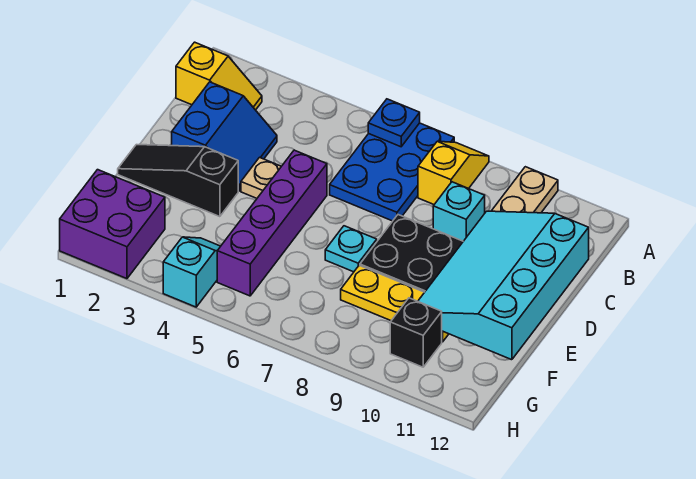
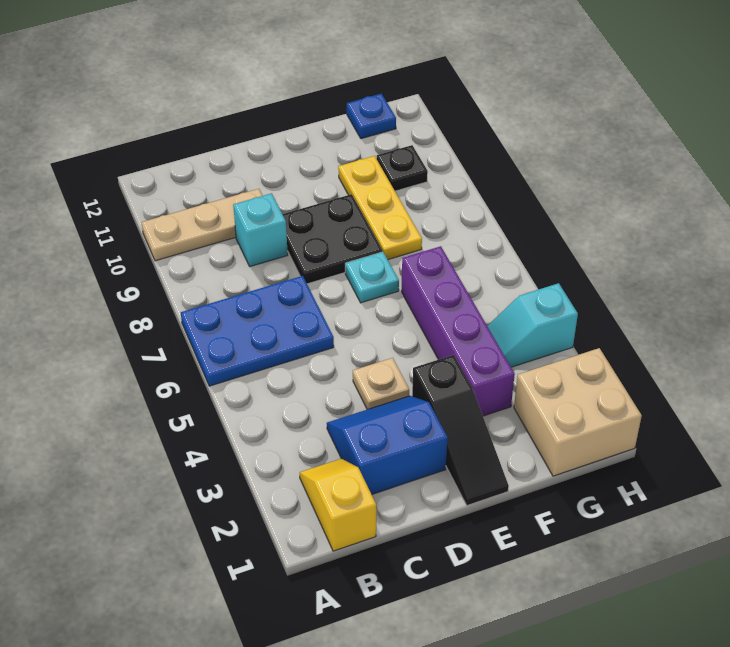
blue 1x1 plate [368,99,420,147] -> blue 1x1 plate moved to [347,94,396,139]
yellow 1x2 slope [418,141,489,204] -> none
cyan 3x4 slope [418,211,589,360] -> none
purple 1x4 brick [217,150,327,296] -> purple 1x4 brick turned to [401,246,515,416]
purple 2x2 brick [60,170,165,279] -> tan 2x2 brick [514,348,642,476]
black 1x1 brick [390,298,442,367] -> black 1x1 plate [377,145,428,191]

